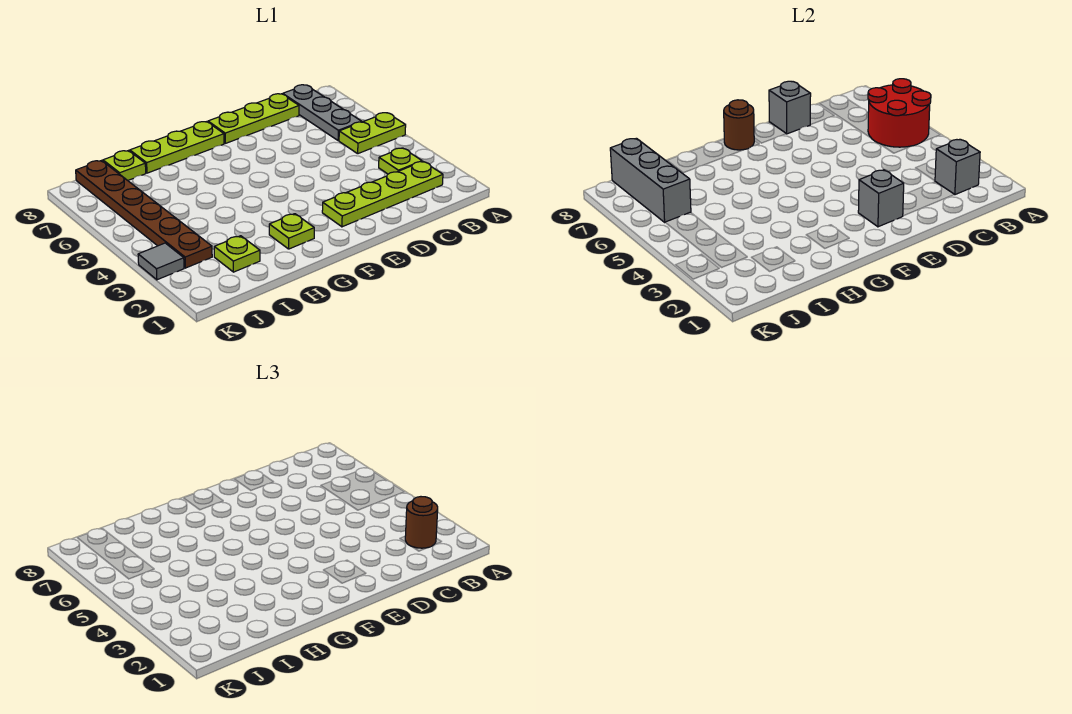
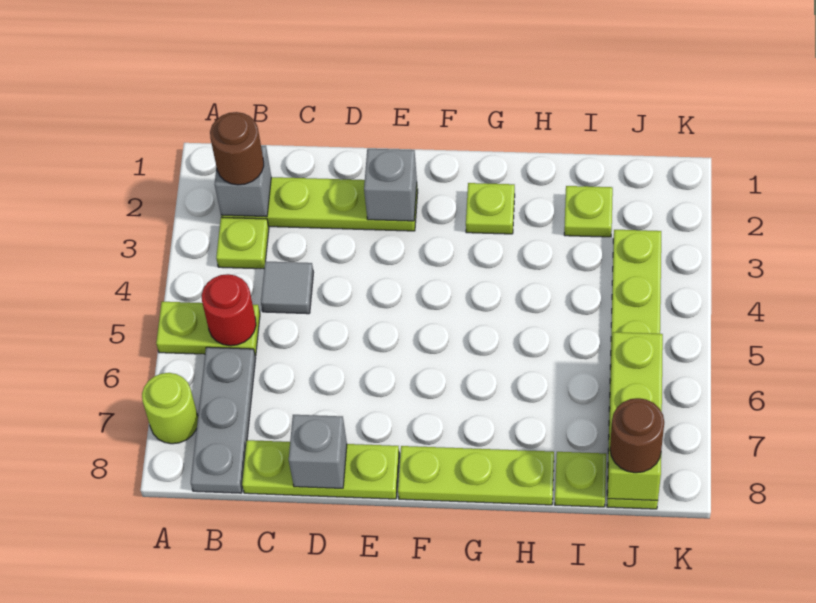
red 2x2 round brick [868,79,931,147] -> red 1x1 round brick [202,274,256,346]
none -> lime 1x1 round brick [142,373,198,444]
brown 1x1 round brick [724,100,754,150] -> brown 1x1 round brick moved to [610,398,664,473]
brown 1x6 plate [76,161,212,268] -> lime 1x6 plate [607,230,661,509]
grey 1x3 brick [610,138,691,222] -> lime 1x3 brick [608,332,663,500]
grey 1x1 tile [138,243,184,280] -> grey 1x1 tile moved to [261,261,313,314]

